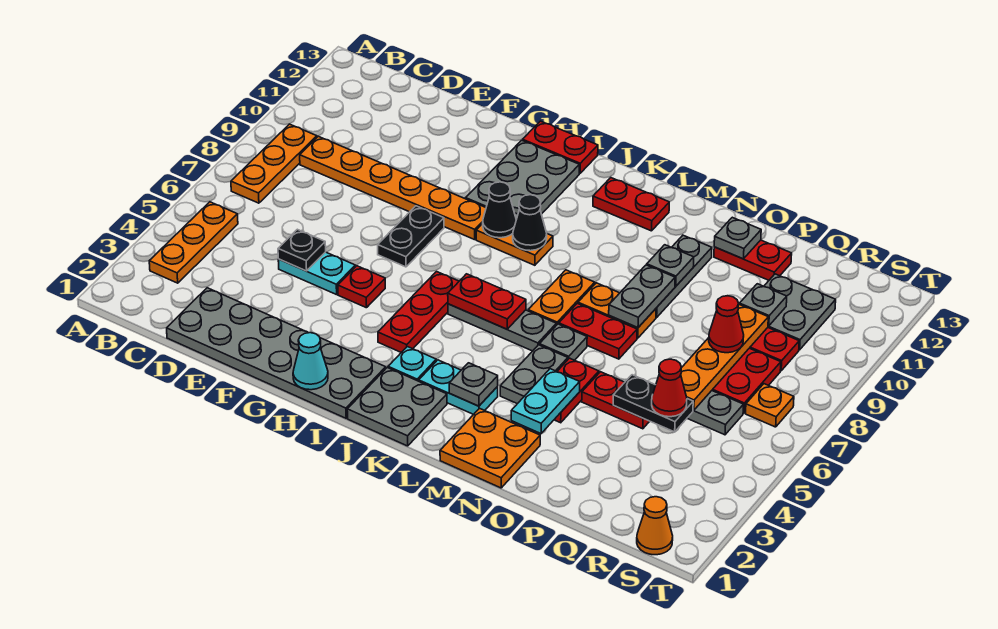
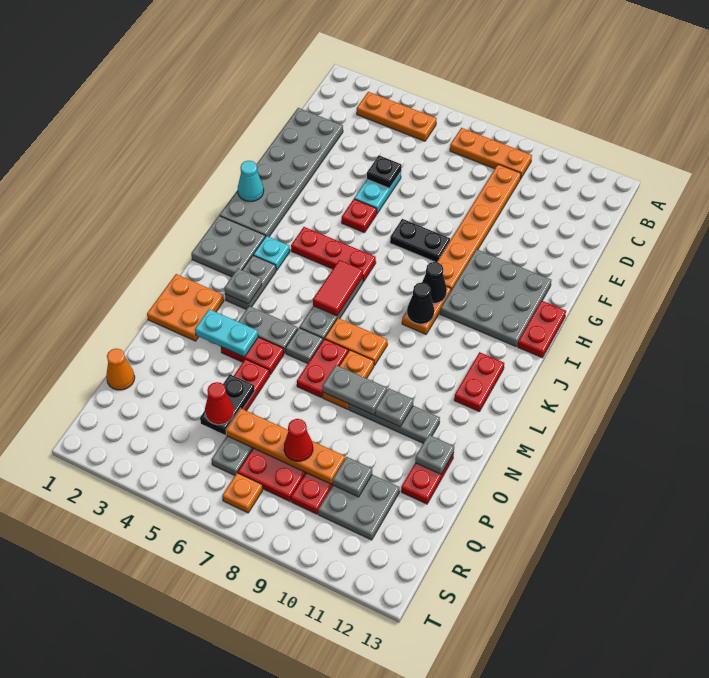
grey 2x3 plate [466,140,579,219] -> grey 3x3 plate [440,249,551,346]
red 1x2 plate [448,274,526,329] -> red 1x2 tile [313,260,363,316]
cyan 1x2 plate [419,360,498,414] -> grey 1x2 plate [225,255,276,309]
orange 1x1 cone [637,497,673,555] -> orange 1x1 cone moved to [106,349,135,390]

